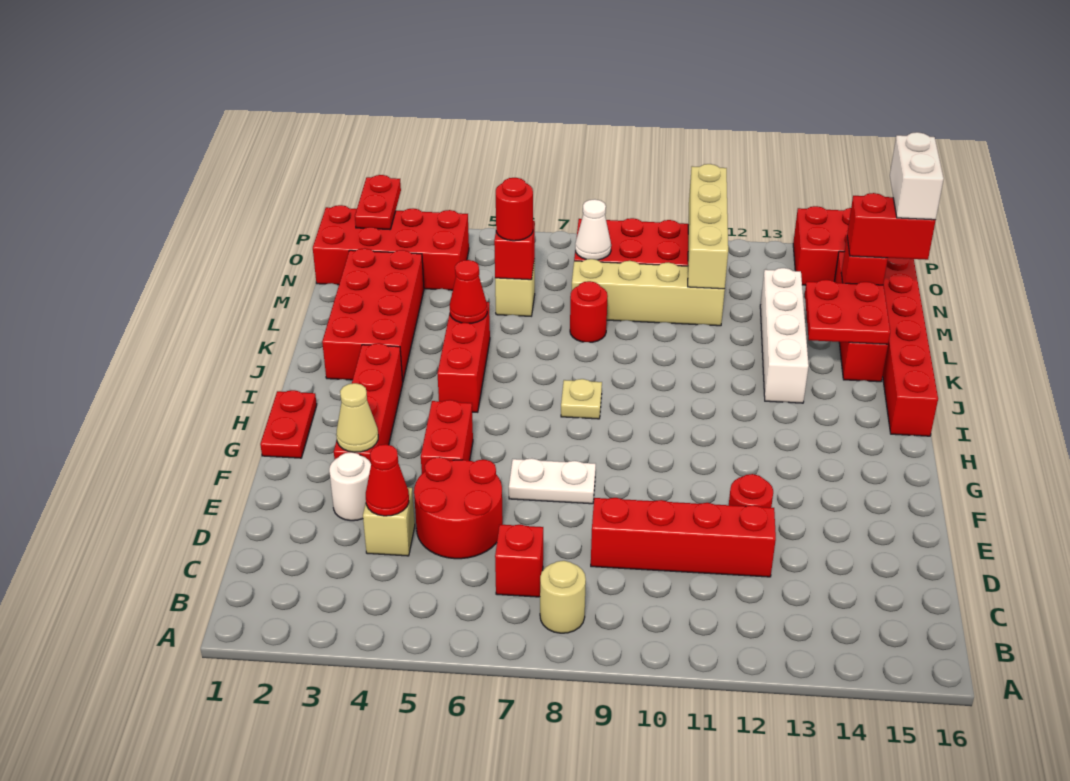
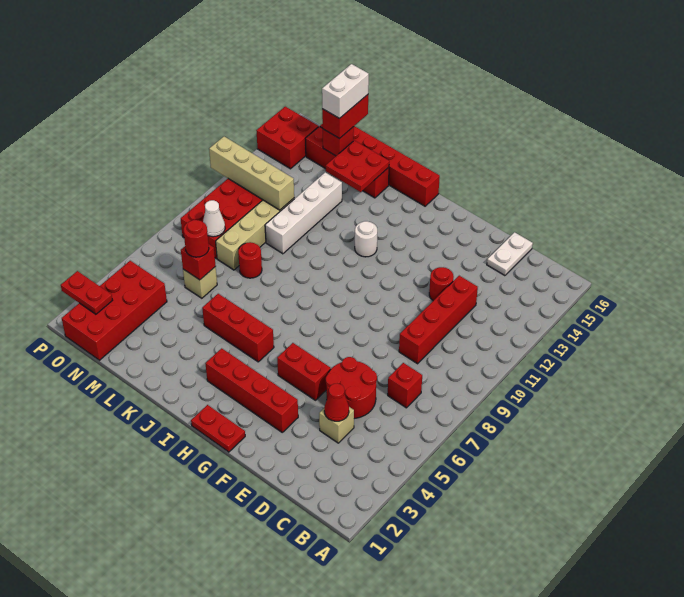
tan 1x1 round brick [540,561,586,633] -> none
white 1x1 round brick [329,452,371,521] -> white 1x1 round brick moved to [355,221,377,257]
tan 1x1 cone [336,383,378,452] -> none
white 1x2 plate [509,458,596,504] -> white 1x2 plate moved to [487,232,533,276]
tan 1x1 plate [561,379,602,419] -> none
red 2x4 brick [322,248,424,381] -> none
white 1x4 brick [760,268,809,403] -> white 1x4 brick turned to [265,172,342,254]
red 1x1 cone [450,260,487,323] -> none
white 1x2 brick [890,132,944,220] -> white 1x2 brick turned to [322,64,369,118]

